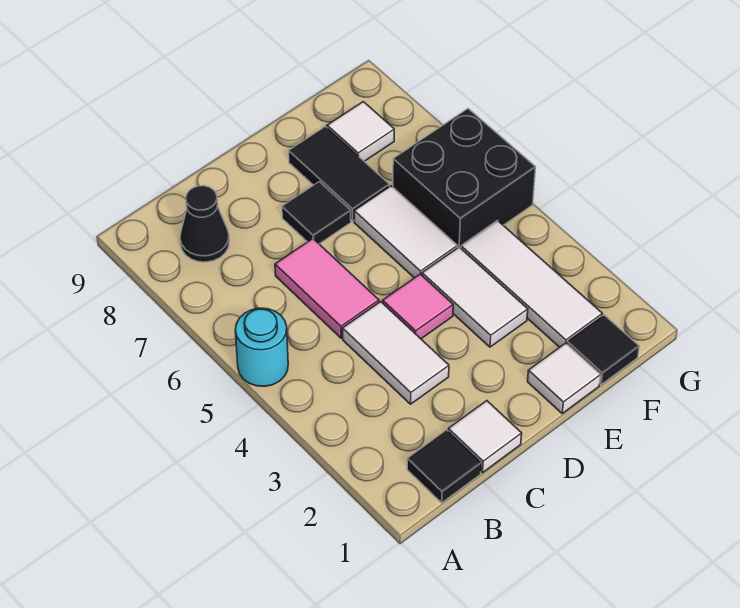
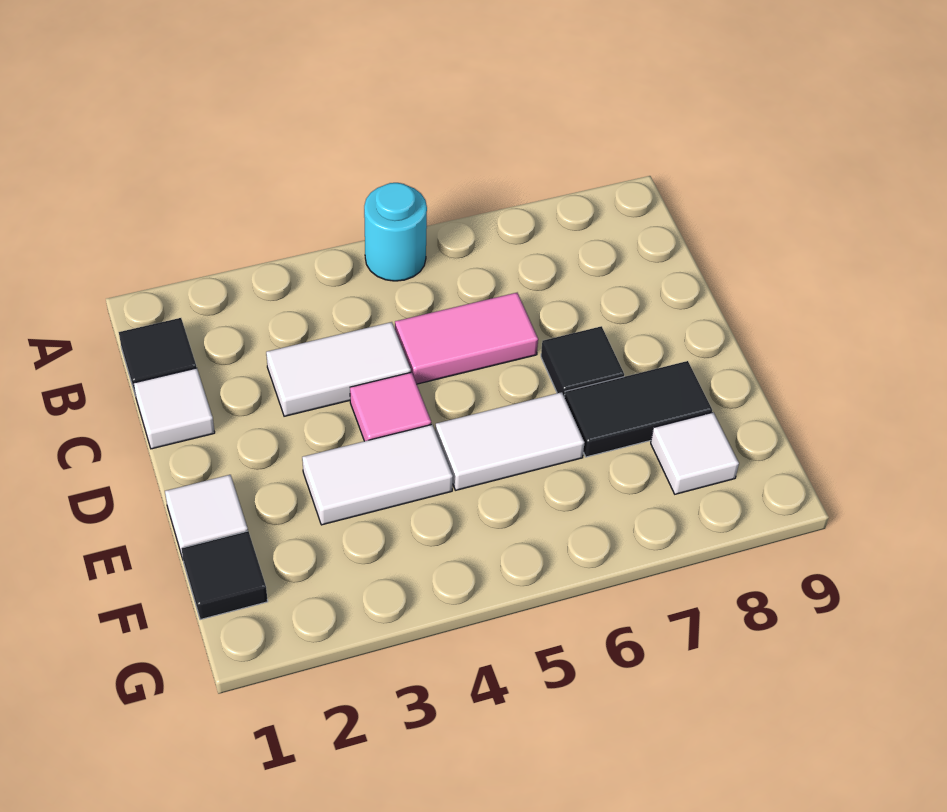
black 1x1 cone [180,186,229,262] -> none
white 1x3 tile [461,221,602,347] -> none
black 2x2 brick [393,109,536,248] -> none

